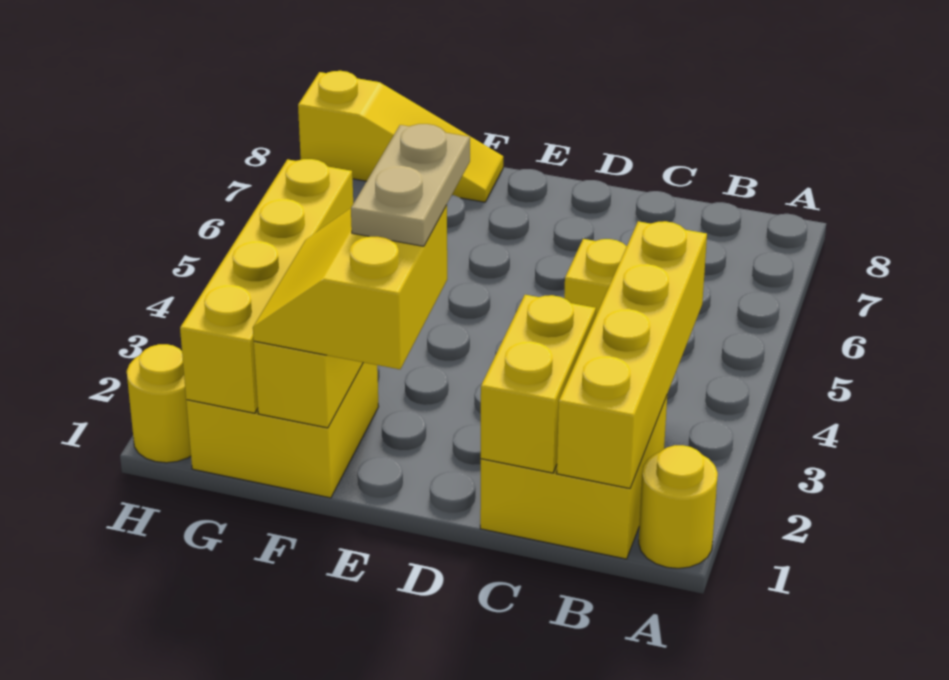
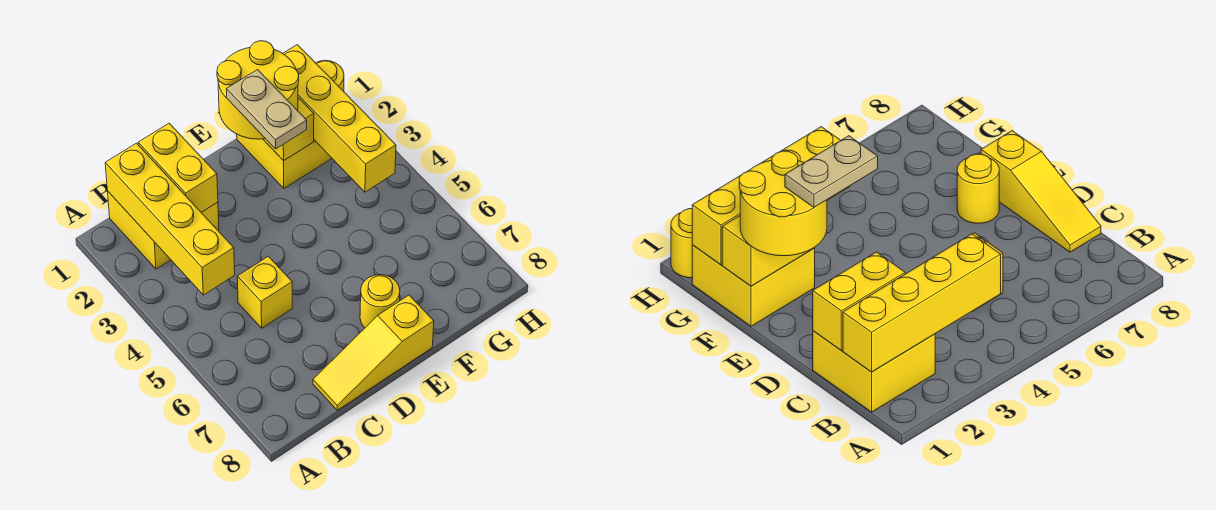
yellow 1x1 round brick [639,445,718,568] -> yellow 1x1 round brick moved to [360,275,400,328]
yellow 2x2 slope [253,205,447,369] -> yellow 2x2 round brick [217,41,299,139]
yellow 1x3 slope [298,71,503,202] -> yellow 1x3 slope moved to [313,295,434,410]

